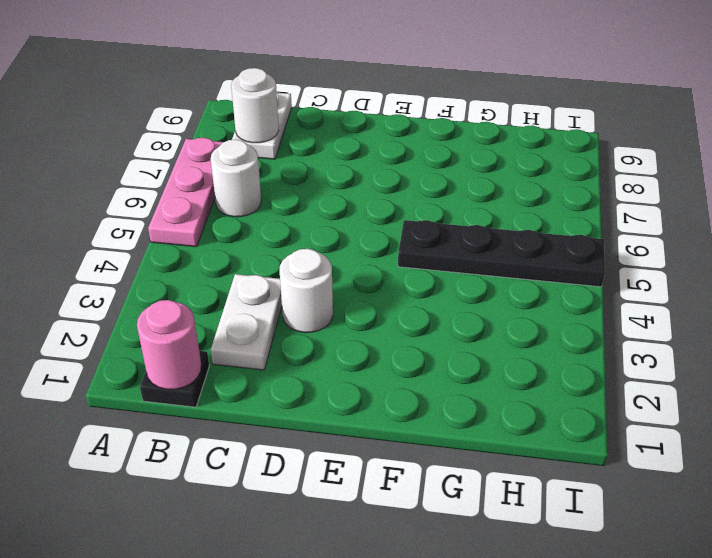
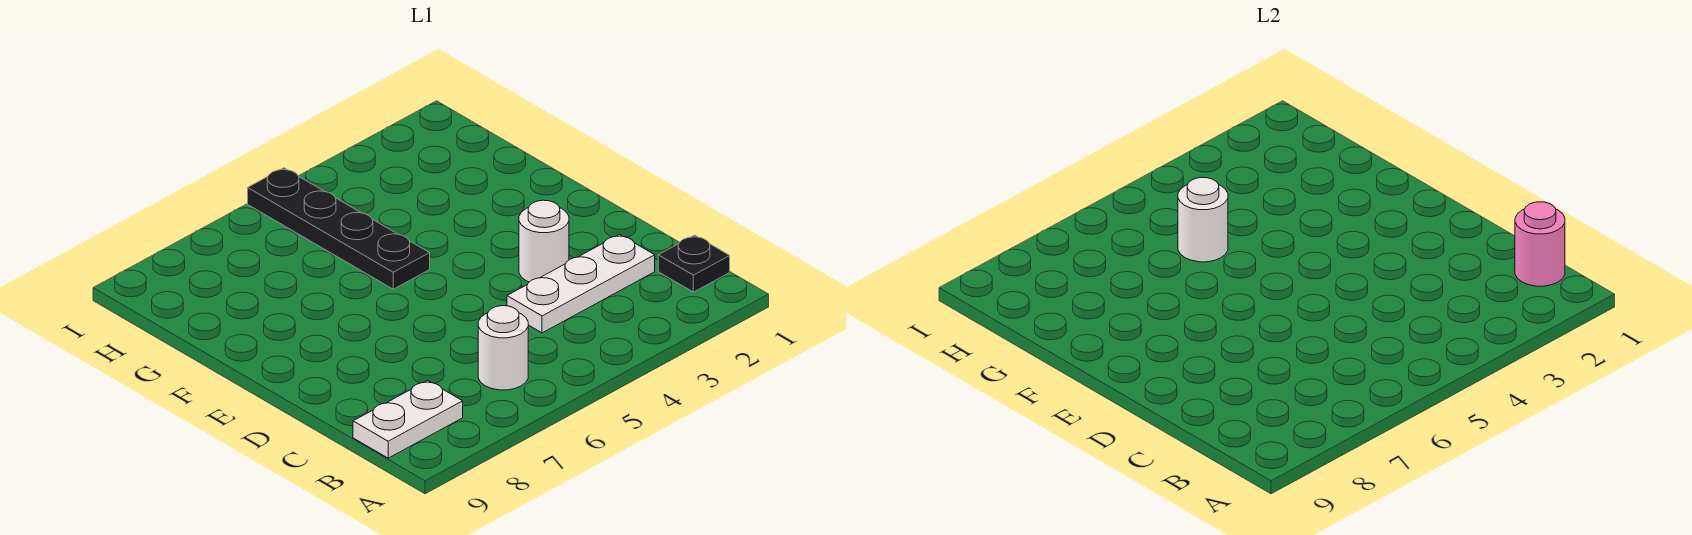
pink 1x3 plate [148,138,223,247] -> none
white 1x1 round brick [231,68,279,143] -> white 1x1 round brick moved to [1178,178,1228,262]
white 1x2 plate [211,274,282,370] -> white 1x3 plate [507,234,655,333]

